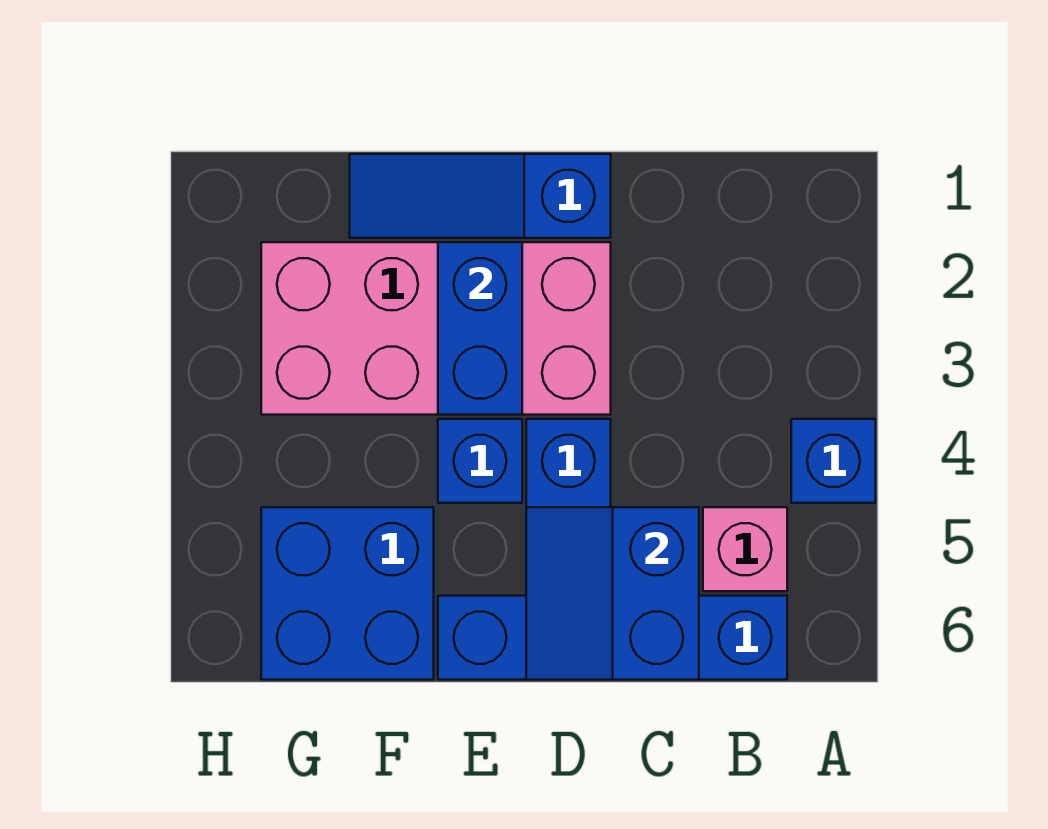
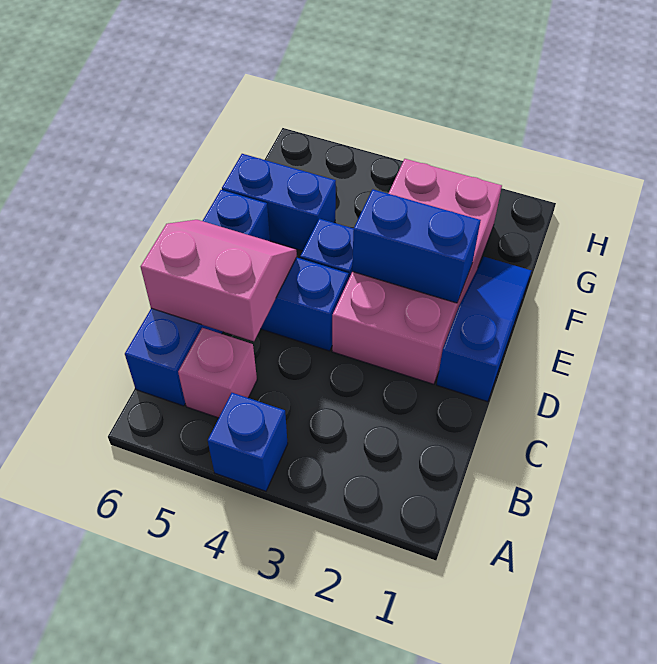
blue 2x2 slope [526,507,699,680] -> pink 2x2 slope [141,220,297,341]
blue 2x2 brick [261,507,434,680] -> blue 1x2 brick [222,154,336,251]

